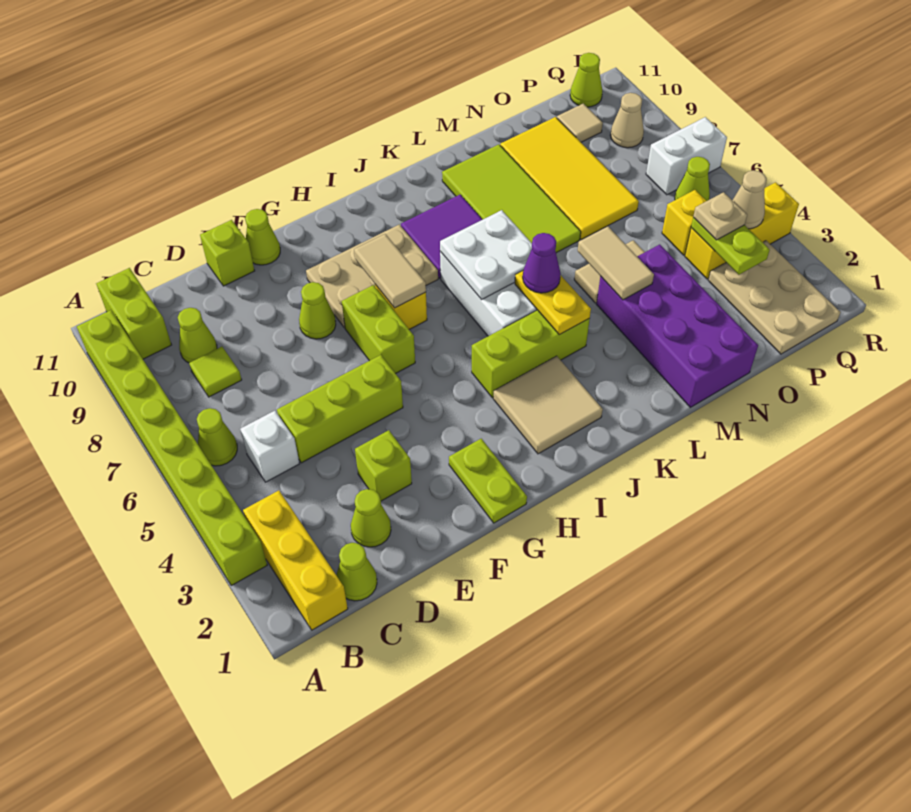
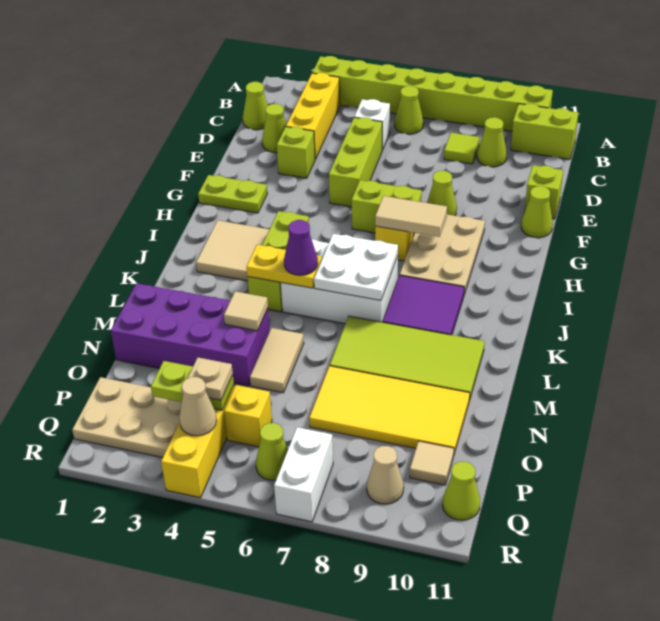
yellow 1x3 brick [243,490,348,630] -> yellow 1x3 brick turned to [286,73,340,159]
tan 1x2 tile [578,226,654,300] -> tan 1x1 tile [224,291,268,331]

